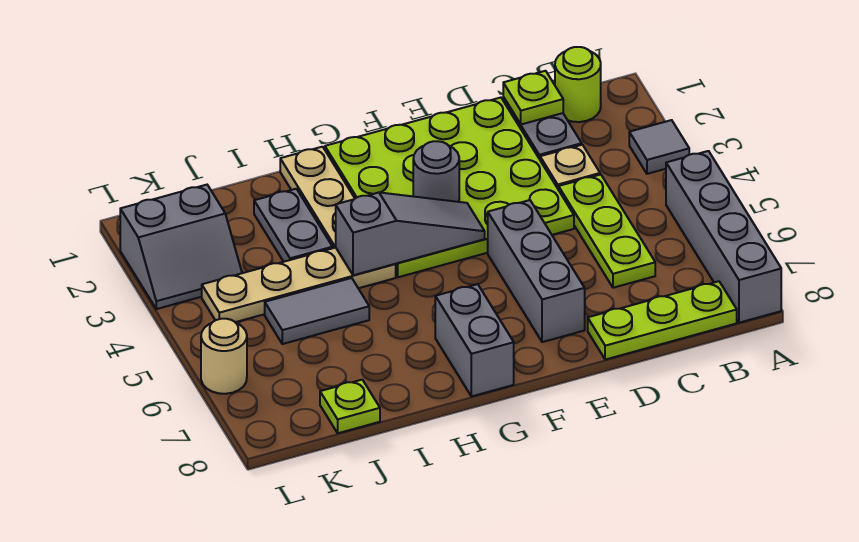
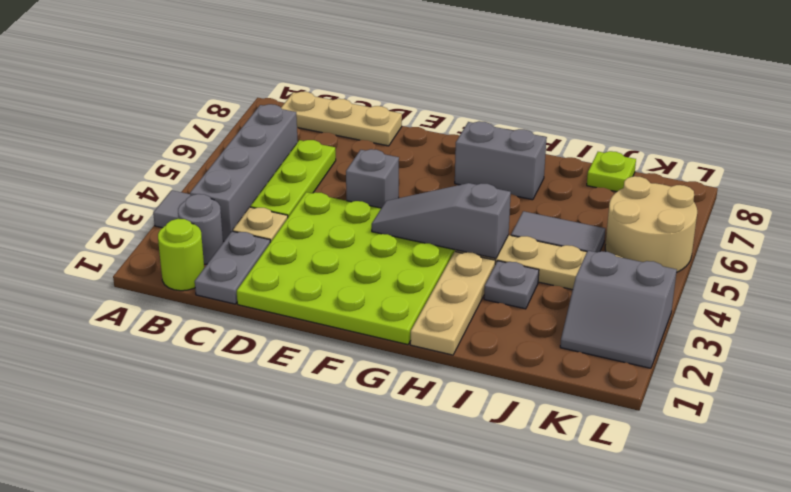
grey 1x4 brick [666,151,781,323] -> grey 1x4 brick moved to [190,104,298,241]
lime 1x3 plate [588,281,737,360] -> tan 1x3 plate [281,92,402,146]
lime 1x1 plate [503,71,563,124] -> none
grey 1x3 brick [488,200,585,342] -> grey 1x1 brick [346,149,399,208]
grey 1x1 round brick [413,141,459,202] -> grey 1x1 round brick moved to [178,194,223,264]
grey 1x2 brick [435,284,514,396] -> grey 1x2 brick turned to [455,121,547,200]
grey 1x2 plate [254,189,333,262] -> grey 1x1 plate [484,261,539,309]
grey 2x2 slope [120,185,242,309] -> grey 2x2 slope turned to [560,251,677,368]
tan 1x1 round brick [201,319,247,394] -> tan 2x2 round brick [605,176,697,272]

